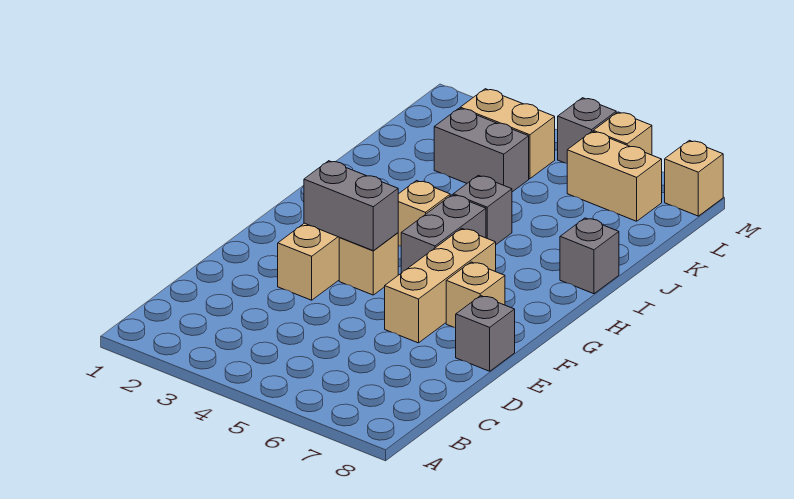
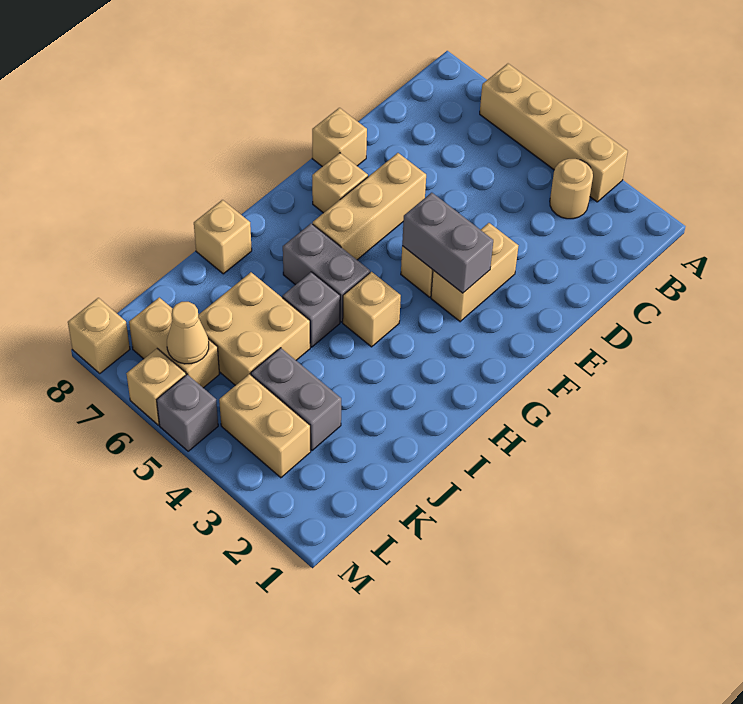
none -> tan 1x4 brick [480,64,628,202]
none -> tan 1x1 round brick [550,159,593,219]
grey 1x1 brick [456,296,515,371] -> tan 1x1 brick [312,108,367,167]
grey 1x2 brick [401,195,486,273] -> grey 1x2 brick turned to [283,223,370,322]
grey 1x1 brick [560,218,619,294] -> tan 1x1 brick [194,200,252,274]
none -> tan 2x2 brick [198,272,310,385]
none -> tan 1x1 cone [167,302,209,364]

